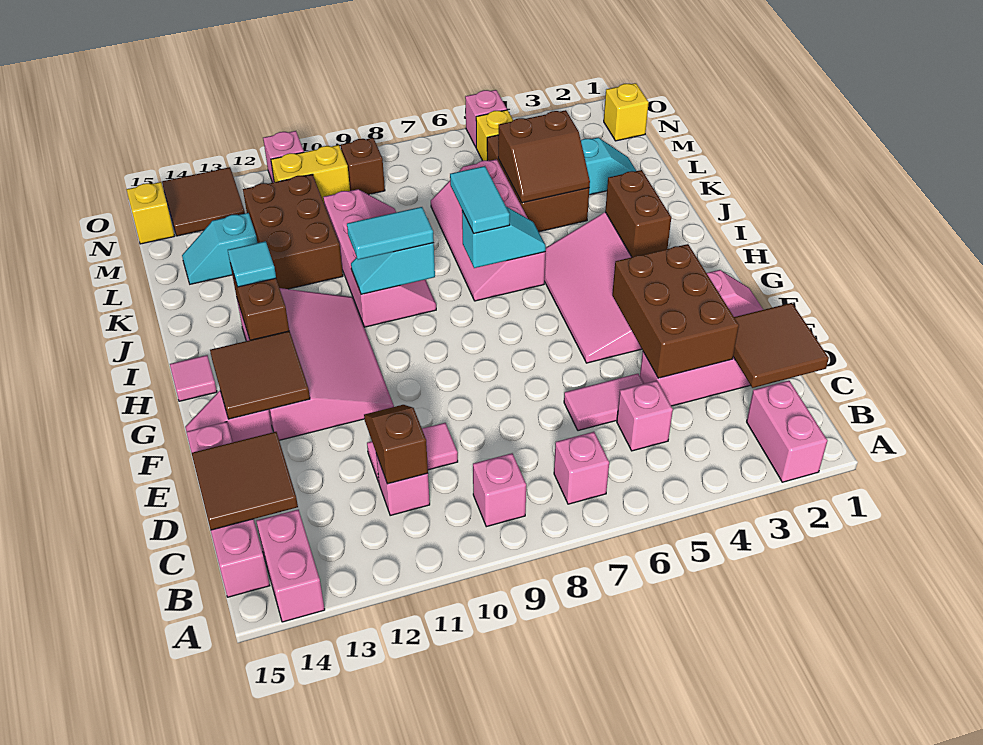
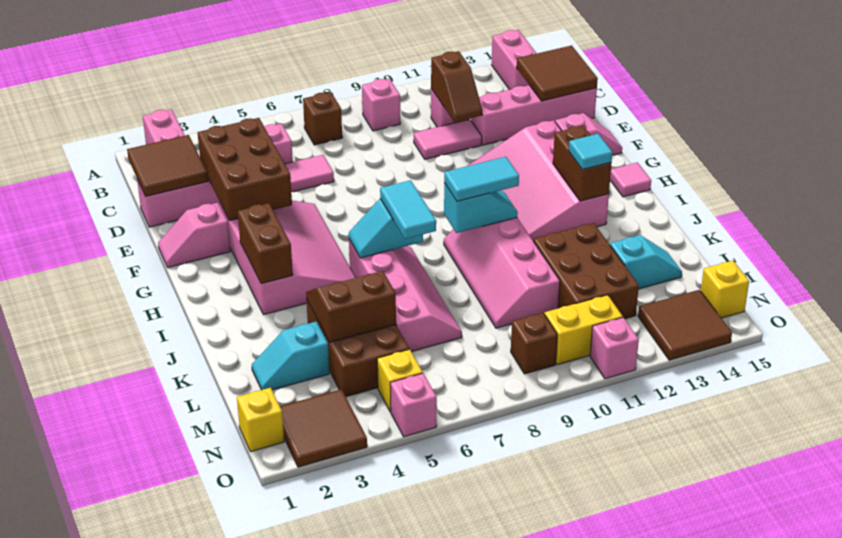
pink 1x1 brick [554,432,609,504] -> brown 1x1 brick [303,92,342,145]
pink 1x4 brick [186,422,270,597] -> pink 1x4 brick turned to [471,85,597,145]
brown 2x2 tile [210,331,310,419] -> brown 2x2 tile moved to [280,389,367,467]

